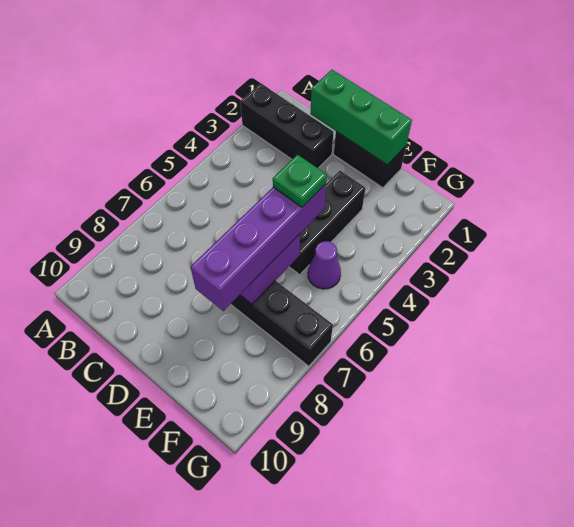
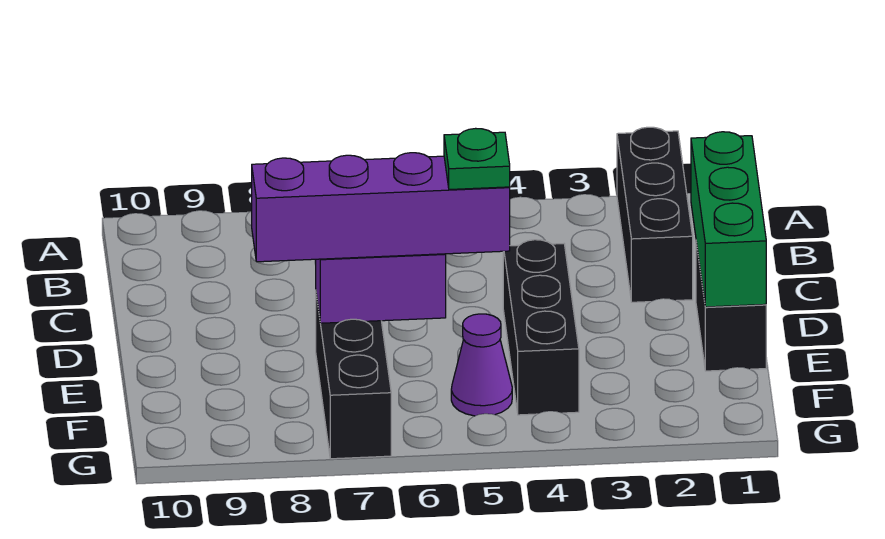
black 1x3 brick [289,171,365,275] -> black 1x3 brick turned to [503,240,579,415]

